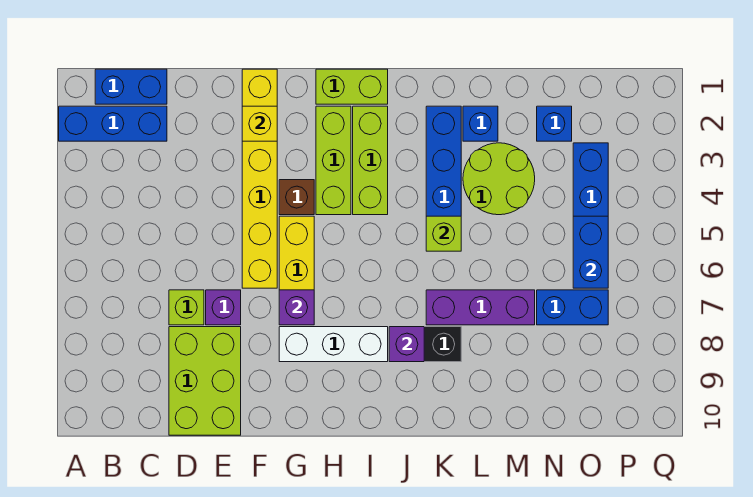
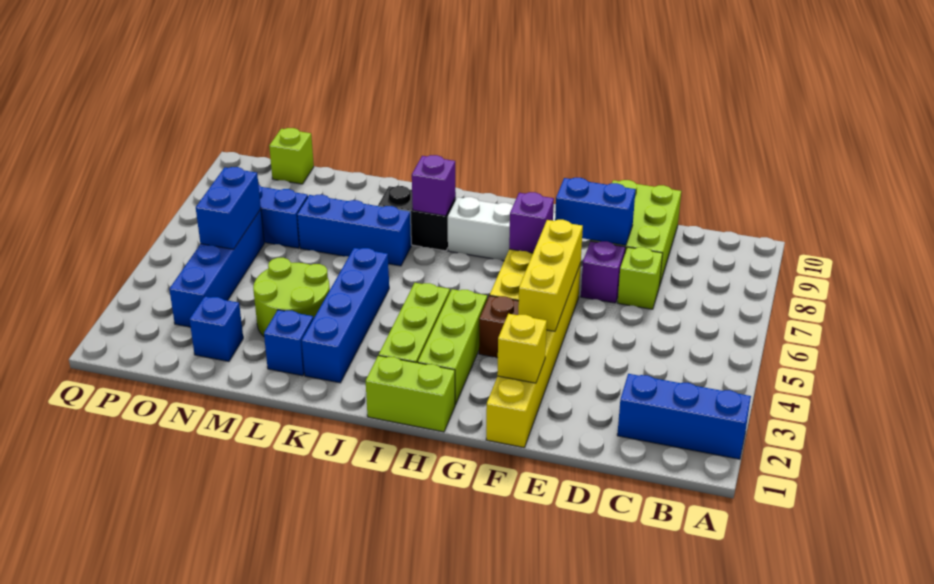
blue 1x2 brick [95,69,167,104] -> blue 1x2 brick moved to [555,178,636,245]
none -> yellow 1x3 brick [518,220,583,331]
lime 1x1 brick [426,216,461,251] -> lime 1x1 brick moved to [269,128,314,184]
purple 1x3 brick [426,290,535,325] -> blue 1x3 brick [297,195,411,266]

